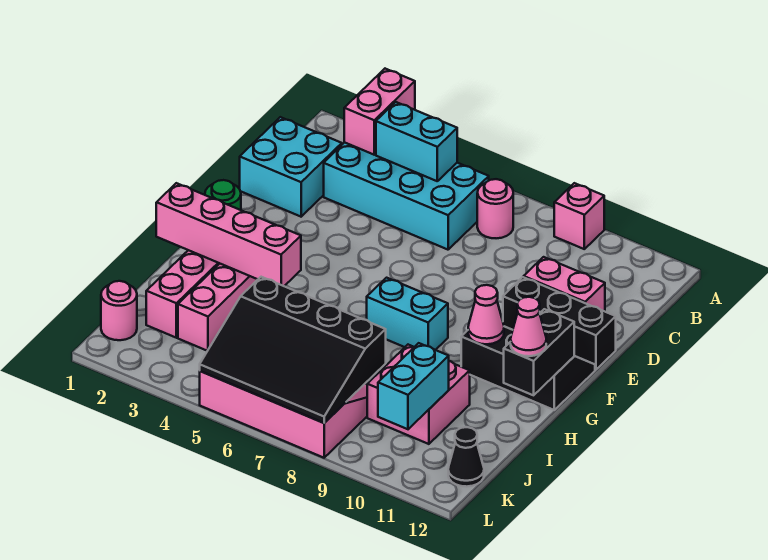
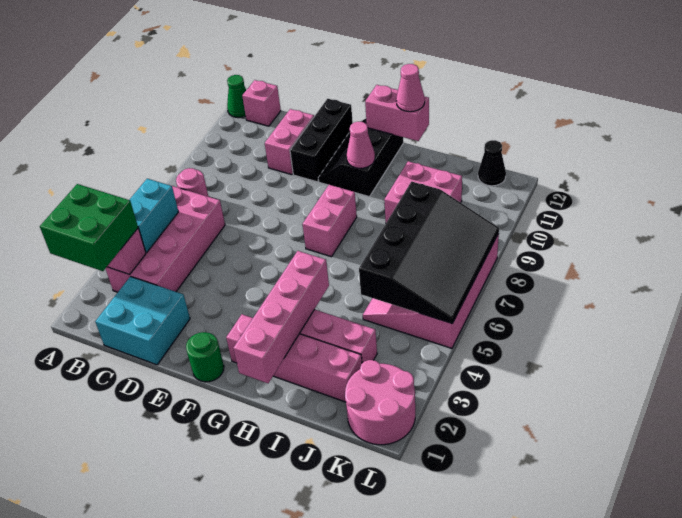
none -> green 2x2 brick [40,184,138,271]
pink 1x1 brick [554,183,604,249] -> pink 1x1 brick moved to [242,80,281,126]
none -> green 1x1 cone [227,75,246,118]
cyan 2x4 brick [324,142,489,250] -> pink 2x4 brick [105,186,225,292]
cyan 1x2 brick [367,278,448,350] -> pink 1x2 brick [303,185,357,257]
black 1x2 brick [504,309,574,395] -> pink 1x2 brick [365,85,429,141]
cyan 1x2 brick [378,343,449,429] -> none
pink 1x1 round brick [101,281,137,340] -> pink 2x2 round brick [345,360,415,445]

